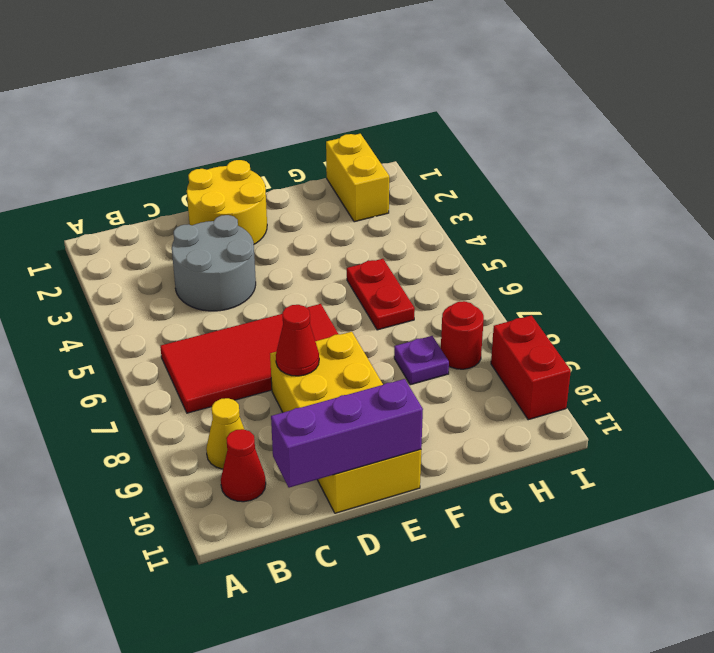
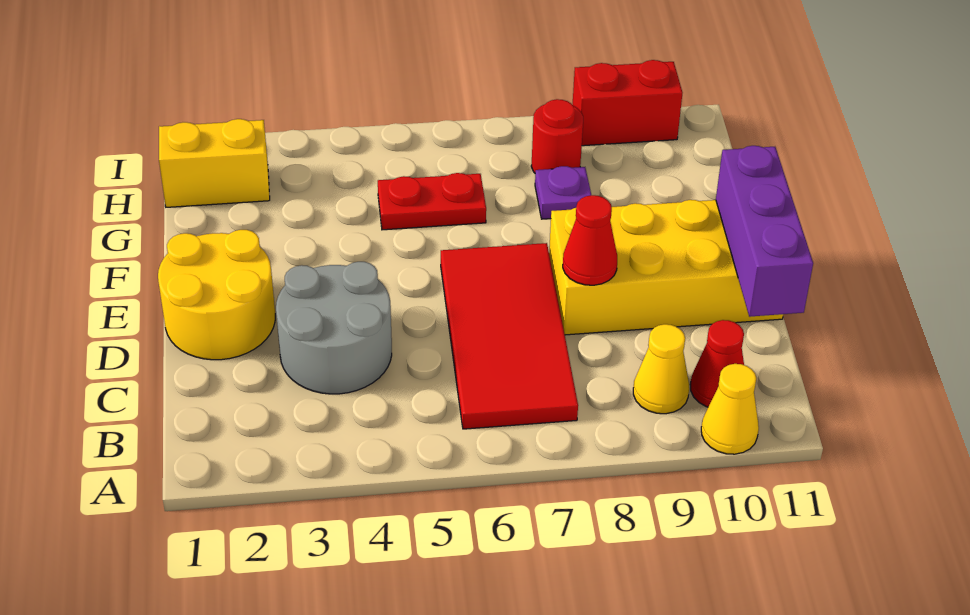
none -> yellow 1x1 cone [701,364,759,454]

